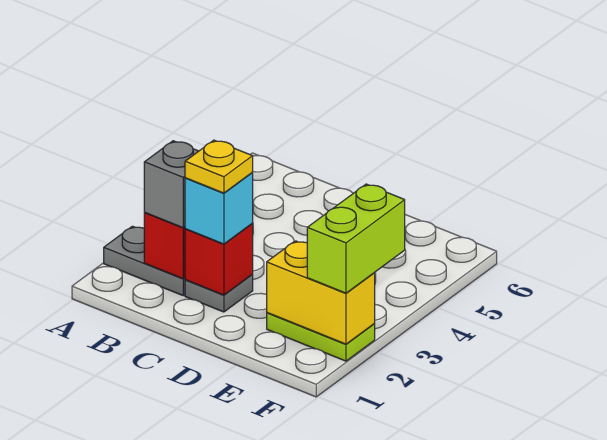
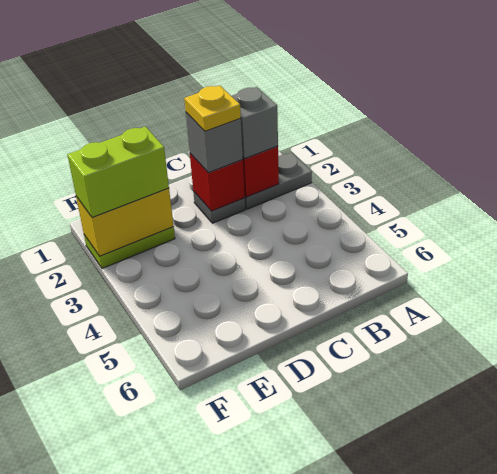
cyan 1x1 brick [185,173,253,244] -> grey 1x1 brick [186,113,243,173]
lime 1x2 brick [307,184,405,293] -> lime 1x2 brick turned to [67,127,169,218]

